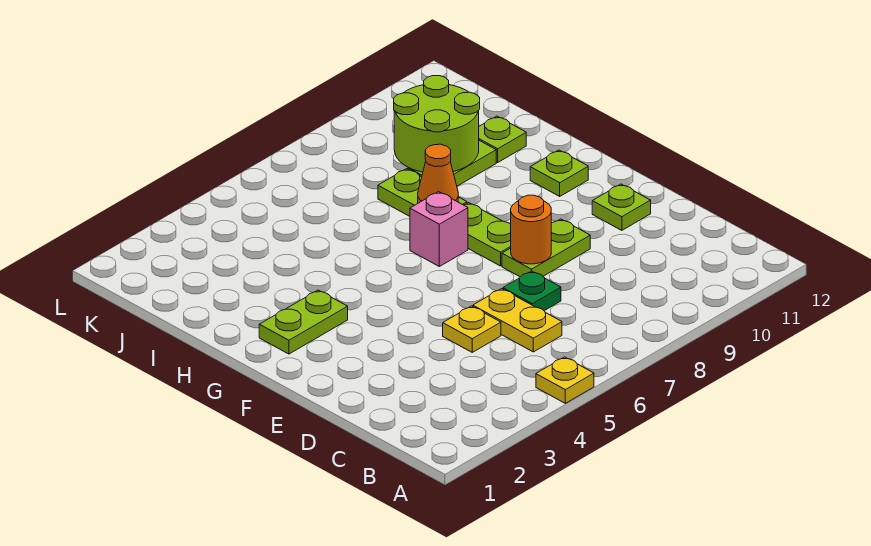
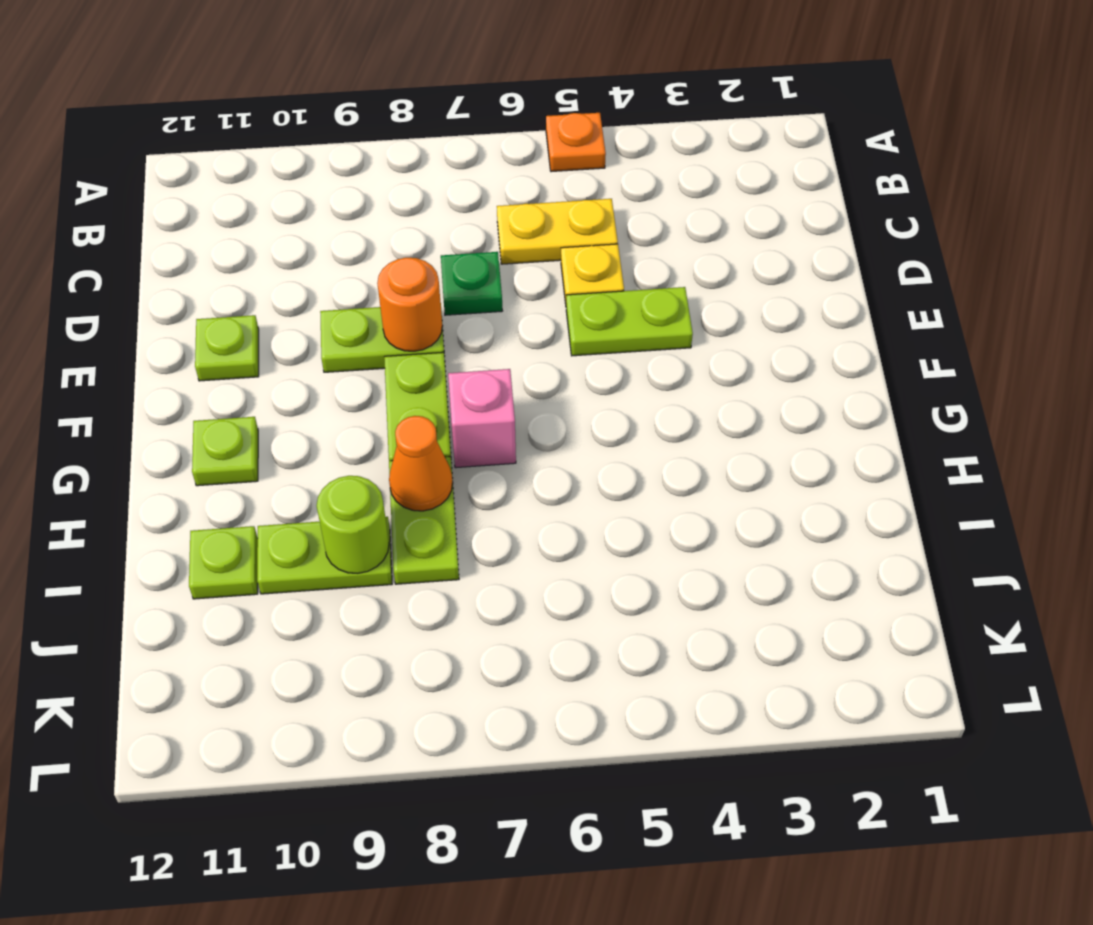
yellow 1x1 plate [536,357,594,403] -> orange 1x1 plate [546,113,606,172]
yellow 1x2 plate [473,289,562,352] -> yellow 1x2 plate turned to [497,199,618,264]
lime 1x2 plate [259,290,348,354] -> lime 1x2 plate moved to [566,287,693,356]
lime 2x2 round brick [394,76,480,172] -> lime 1x1 round brick [317,476,389,573]

